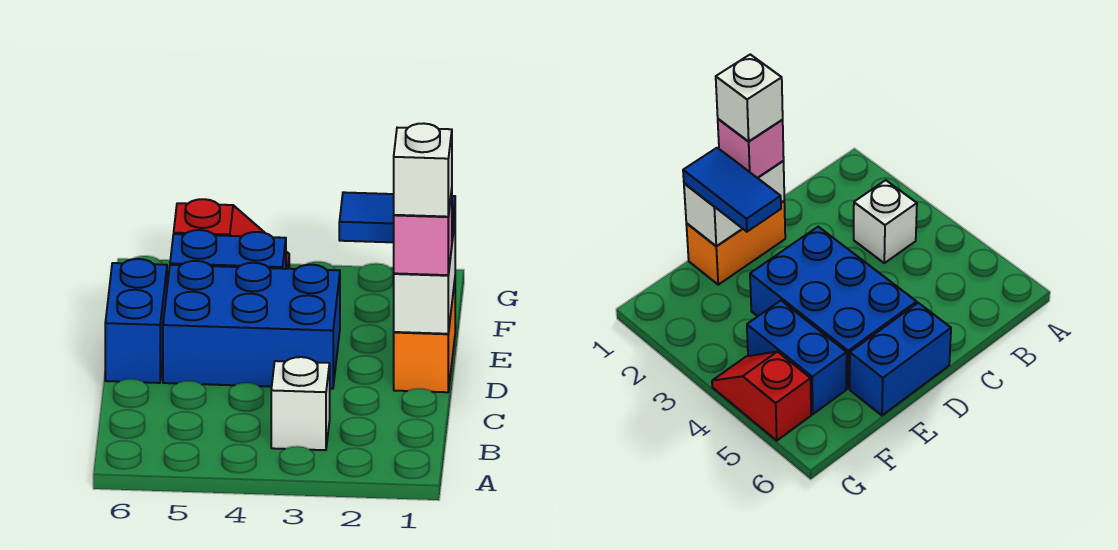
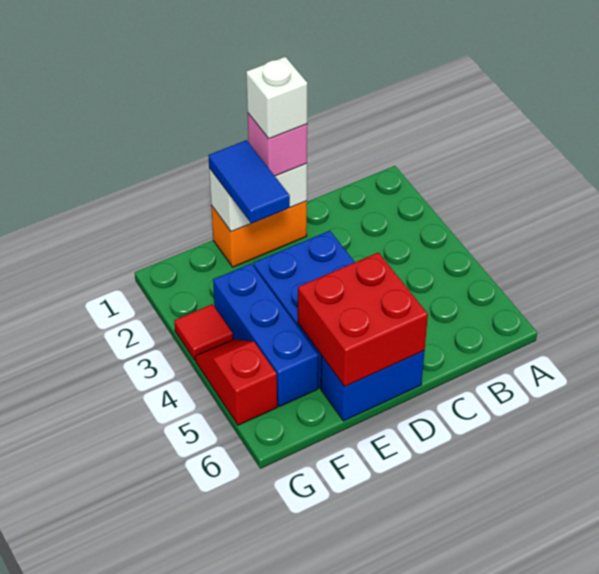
white 1x1 brick [271,357,330,450] -> none
none -> red 2x2 brick [298,253,428,386]
blue 1x2 brick [170,230,286,269] -> blue 1x3 brick [213,264,318,407]
none -> red 1x1 tile [174,304,233,360]

